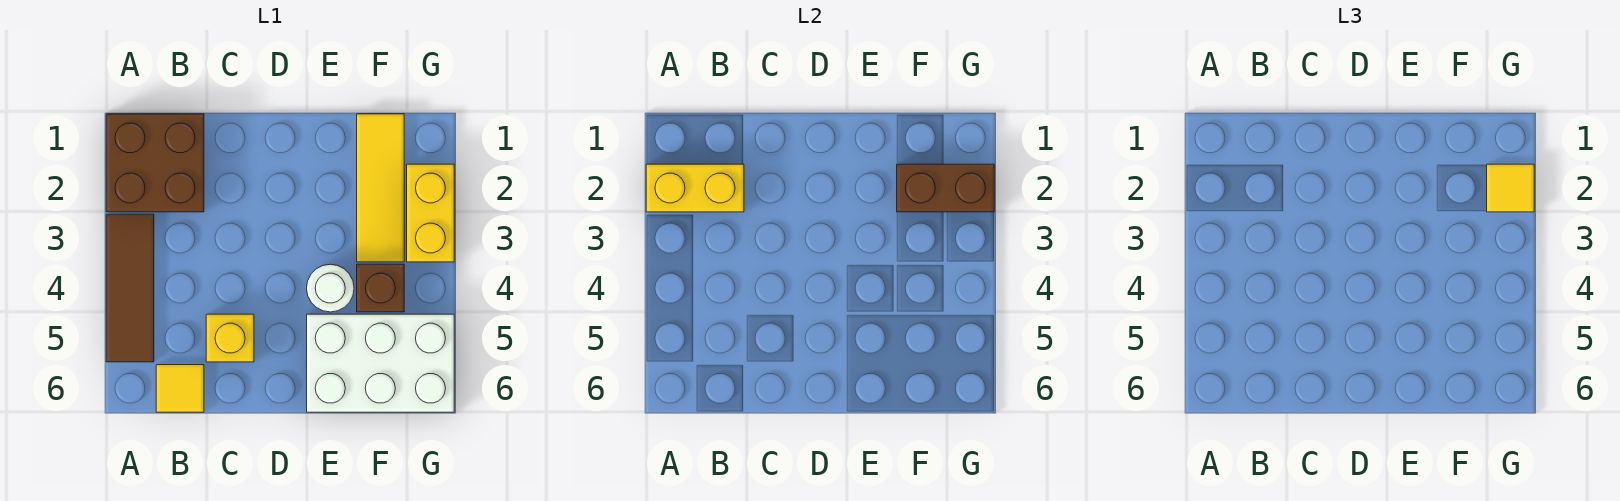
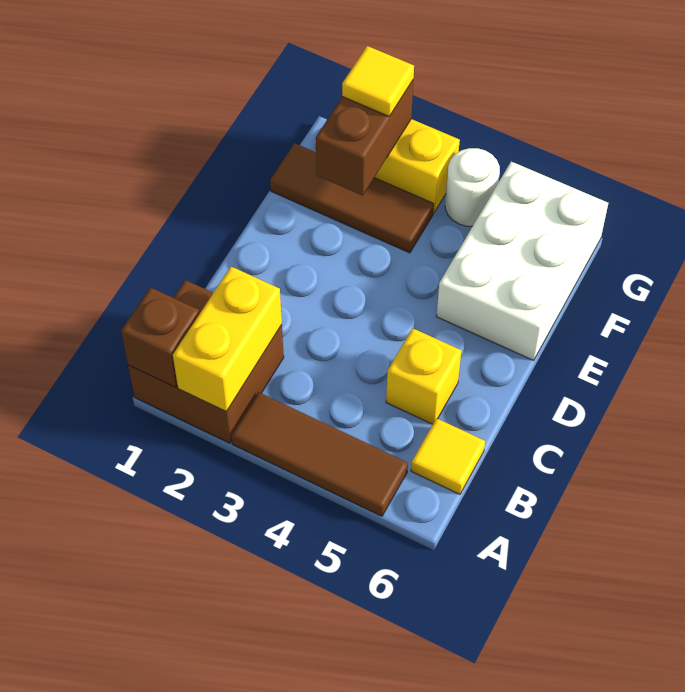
white 1x1 round brick [307,264,354,312] -> white 1x1 round brick moved to [445,148,500,226]
yellow 1x3 tile [357,114,404,262] -> brown 1x3 tile [270,143,434,253]
brown 1x1 brick [357,264,404,312] -> brown 1x1 brick moved to [121,287,200,387]

